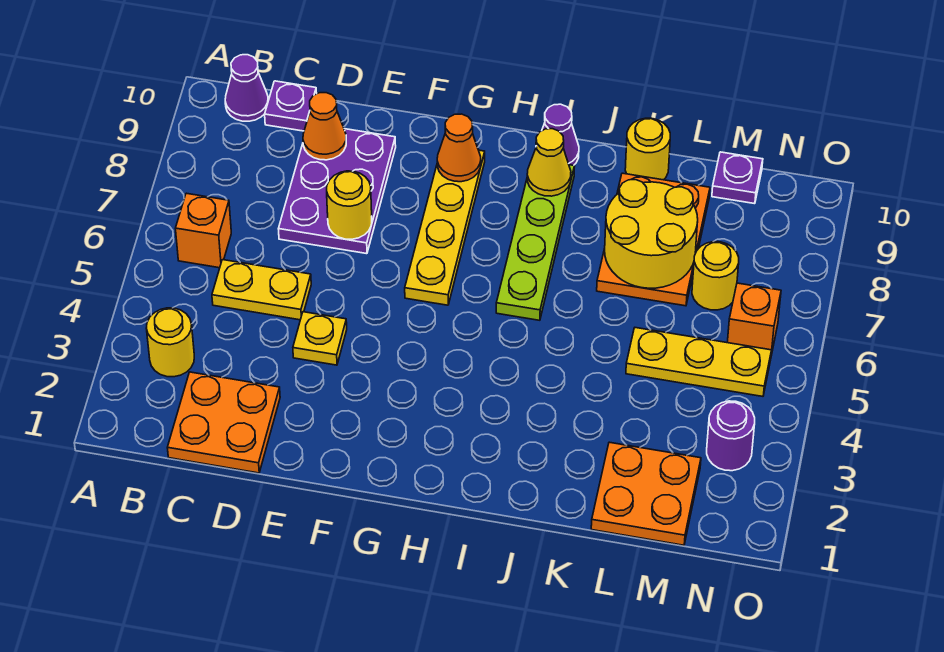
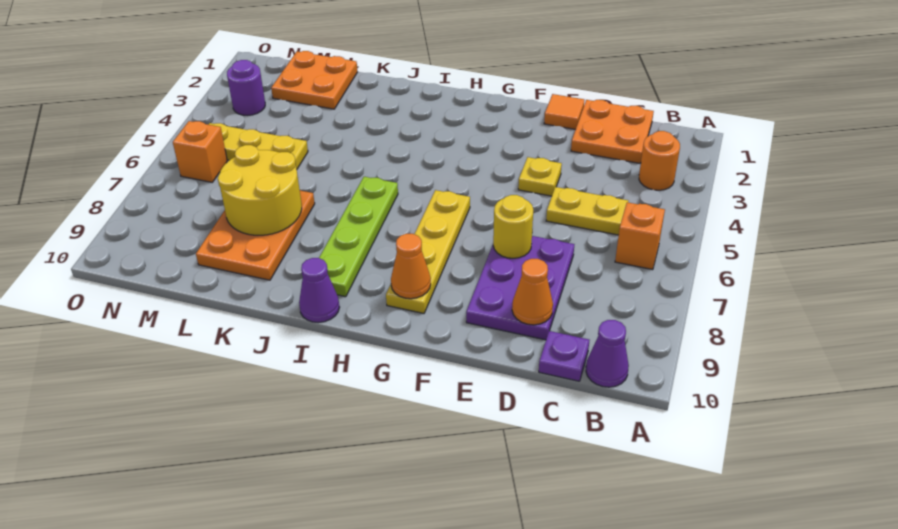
yellow 1x1 round brick [146,308,194,377] -> orange 1x1 round brick [639,131,680,190]
none -> orange 1x1 tile [544,94,584,129]
yellow 1x1 cone [527,129,571,196] -> none
yellow 1x1 round brick [625,118,670,180] -> none
yellow 1x1 round brick [692,242,739,310] -> none
purple 1x1 plate [712,152,763,204] -> none

